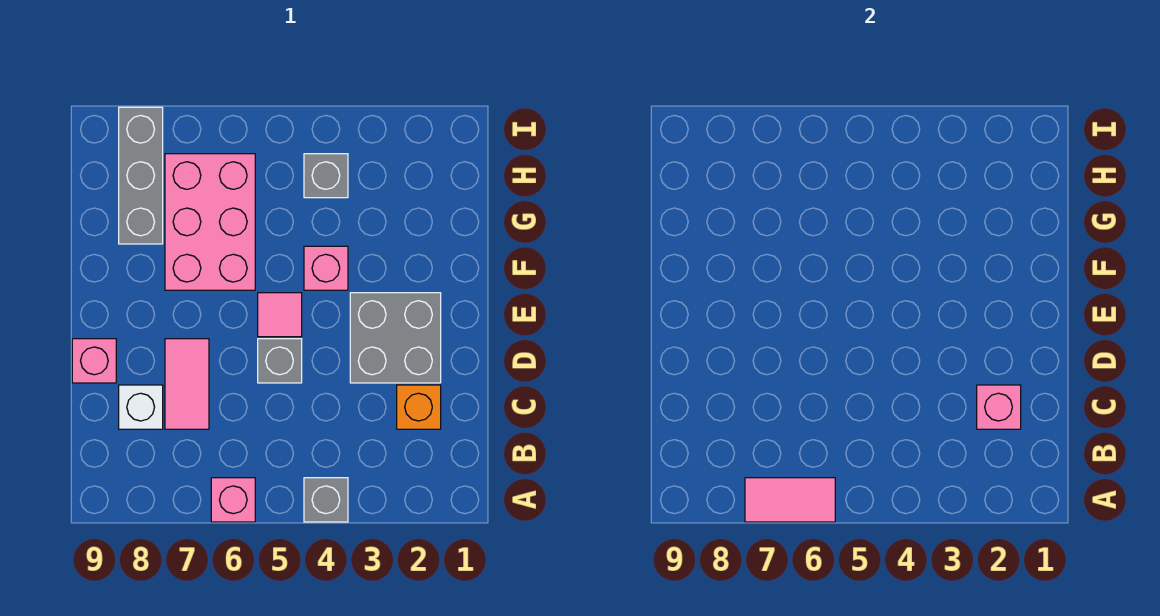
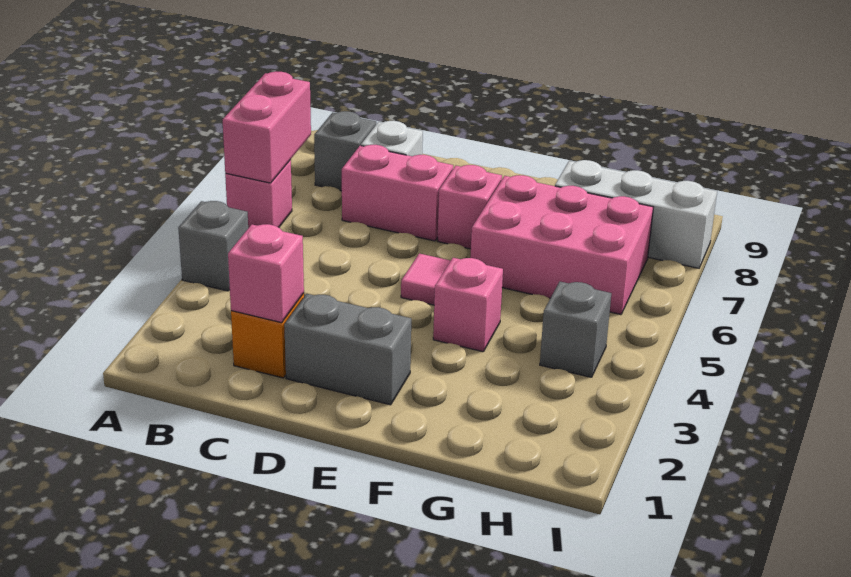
pink 1x2 tile [745,478,835,522] -> pink 1x2 brick [223,72,311,183]
pink 1x2 tile [165,339,209,429] -> pink 1x2 brick [342,145,453,241]
grey 2x2 brick [350,293,441,383] -> grey 1x2 brick [284,294,411,405]
grey 1x1 brick [258,339,302,383] -> grey 1x1 brick moved to [314,111,376,191]
pink 1x1 brick [72,339,116,383] -> pink 1x1 brick moved to [438,165,502,249]
grey 1x3 brick [119,107,163,244] -> white 1x3 brick [555,160,717,268]

